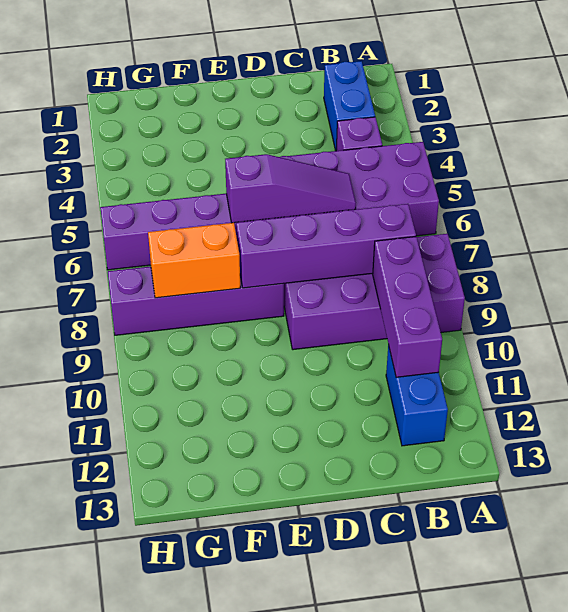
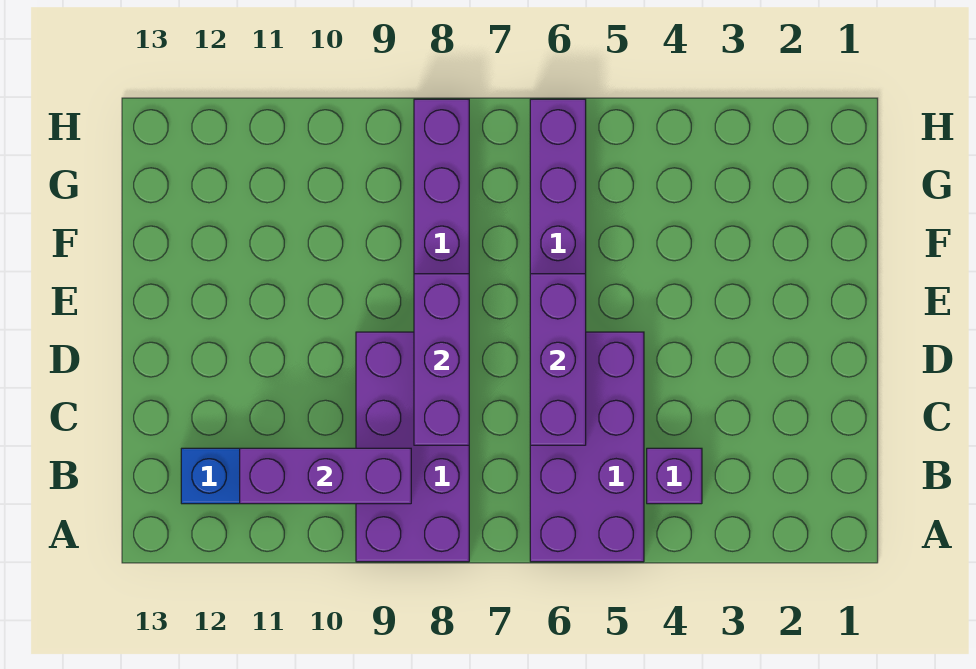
blue 1x2 brick [324,61,375,151] -> none
purple 1x4 brick [236,204,416,288] -> purple 1x3 brick [414,274,469,445]
purple 1x3 slope [225,154,356,223] -> purple 1x3 brick [530,274,586,445]
orange 1x2 brick [148,223,240,298] -> none

